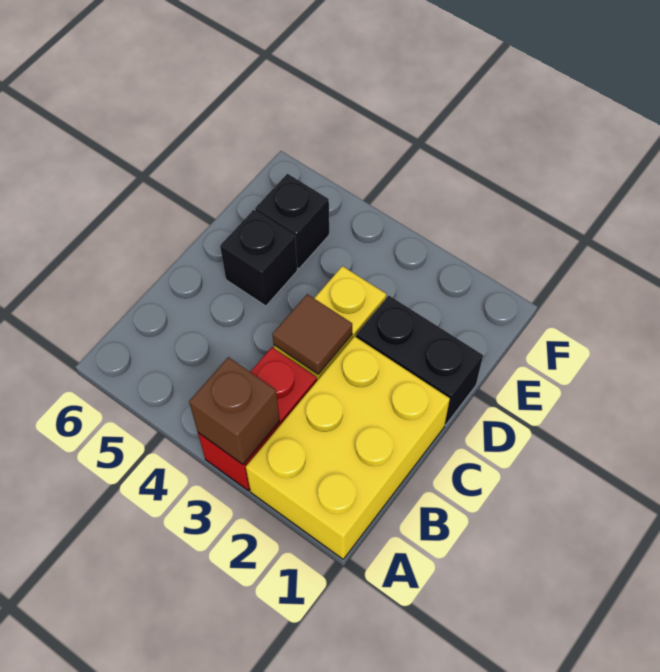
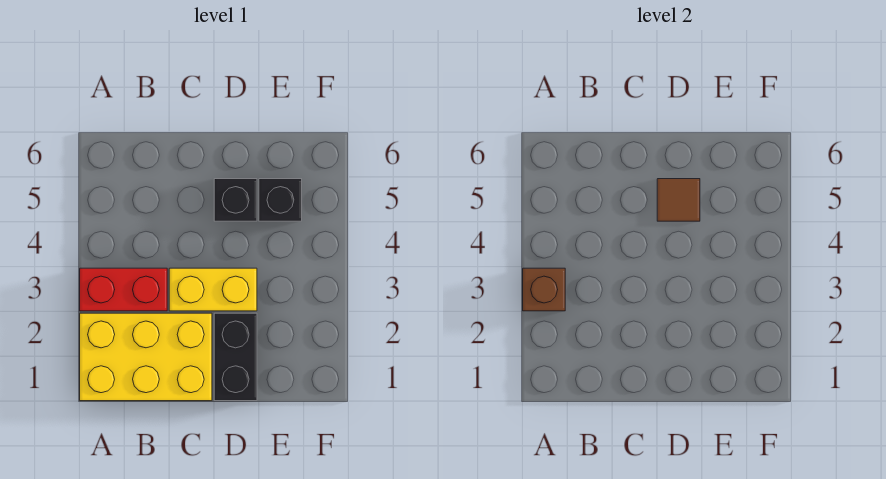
brown 1x1 tile [272,294,352,375] -> brown 1x1 tile moved to [657,179,700,221]

